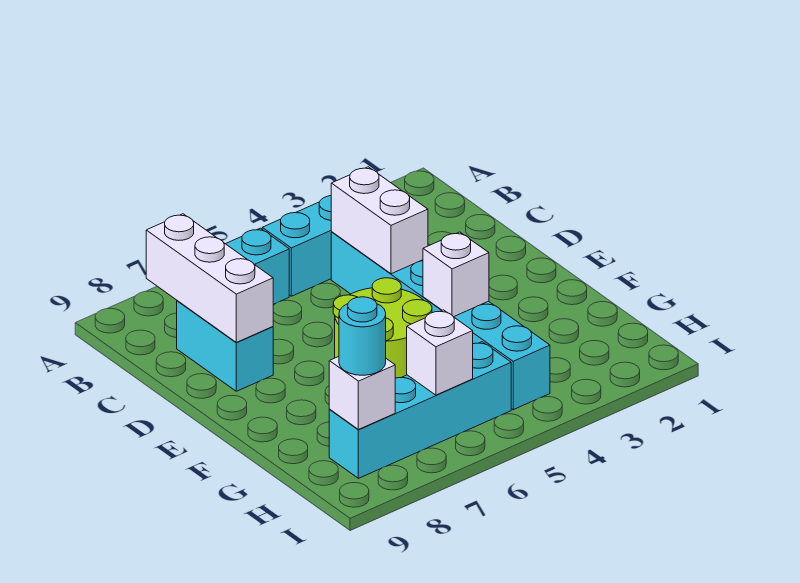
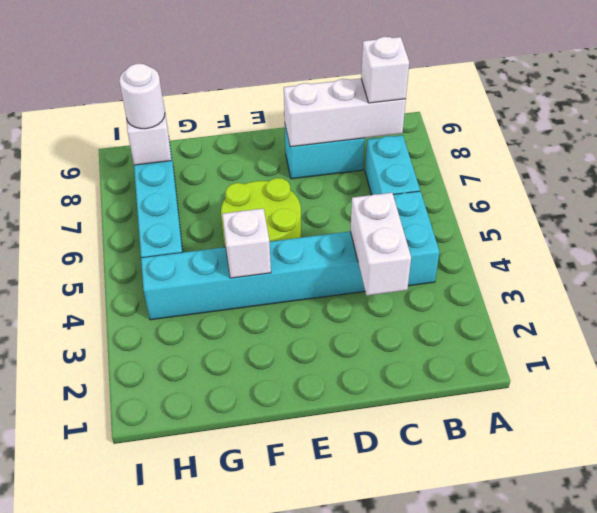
white 1x2 brick [331,167,428,274] -> white 1x2 brick turned to [350,193,411,295]
white 1x1 brick [407,310,473,395] -> white 1x1 brick moved to [361,37,409,103]
cyan 1x1 round brick [339,297,386,375] -> white 1x1 round brick [119,64,165,129]

